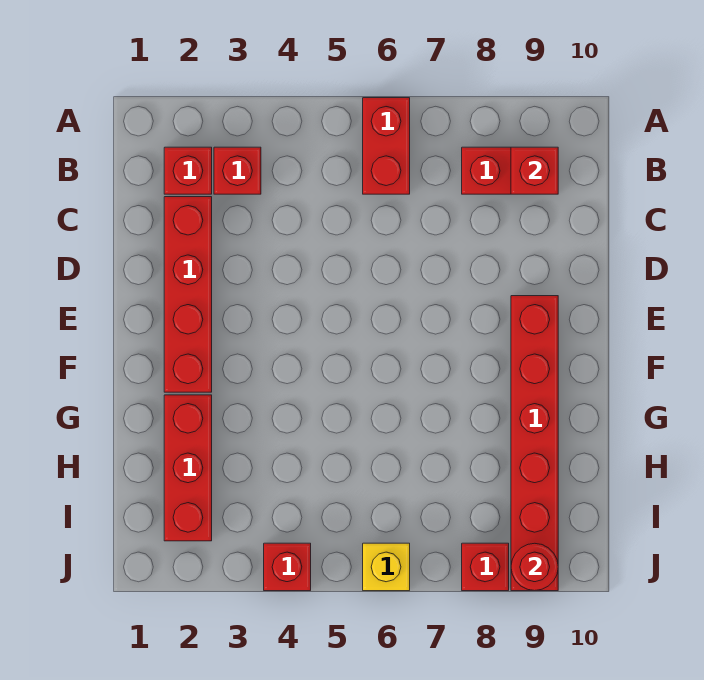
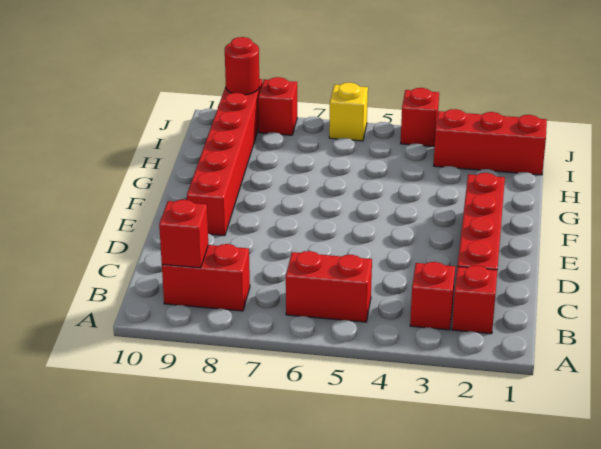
red 1x2 brick [363,98,410,194] -> red 1x2 brick turned to [286,251,372,322]
red 1x3 brick [164,395,212,541] -> red 1x3 brick turned to [434,109,547,175]

